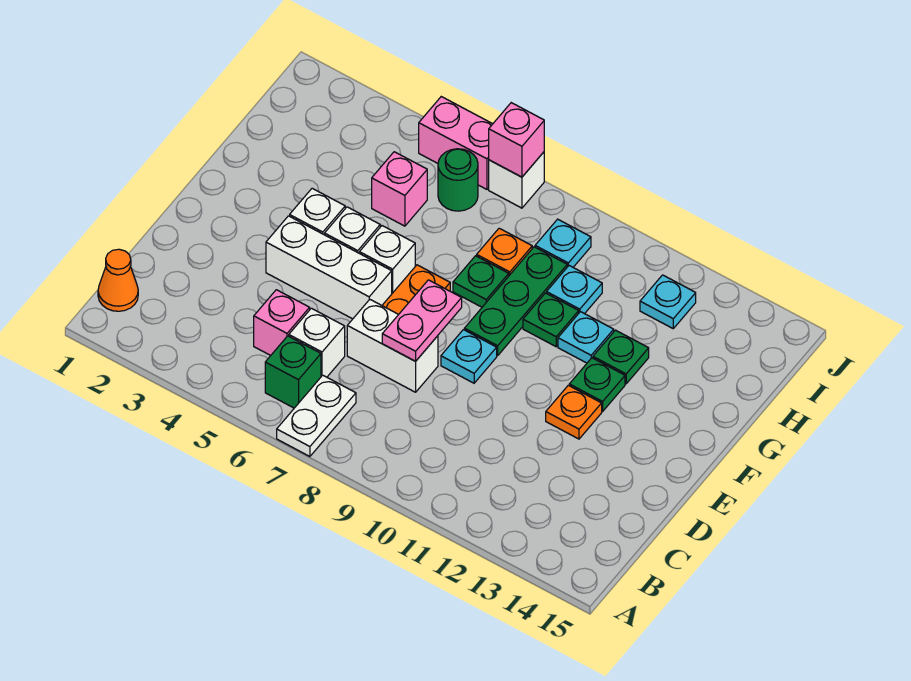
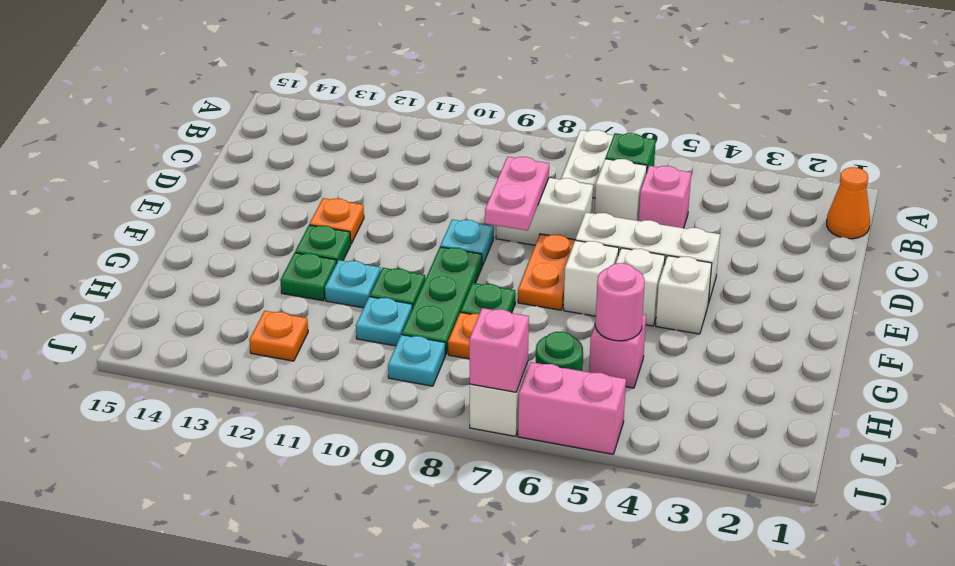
none -> pink 1x1 round brick [595,263,645,341]
cyan 1x1 plate [640,275,696,328] -> orange 1x1 plate [249,311,308,361]

